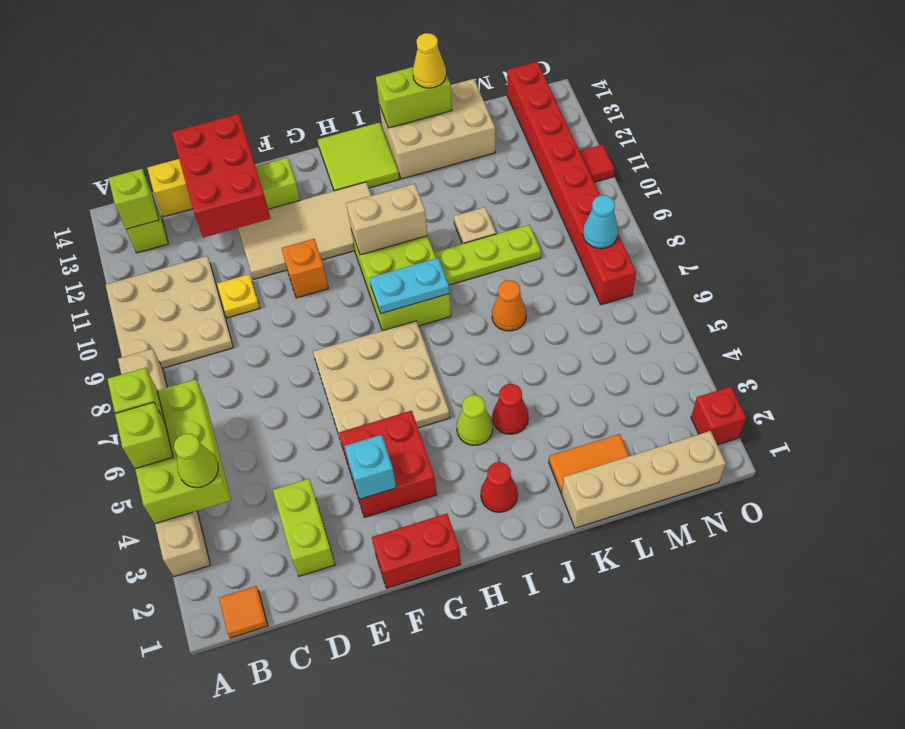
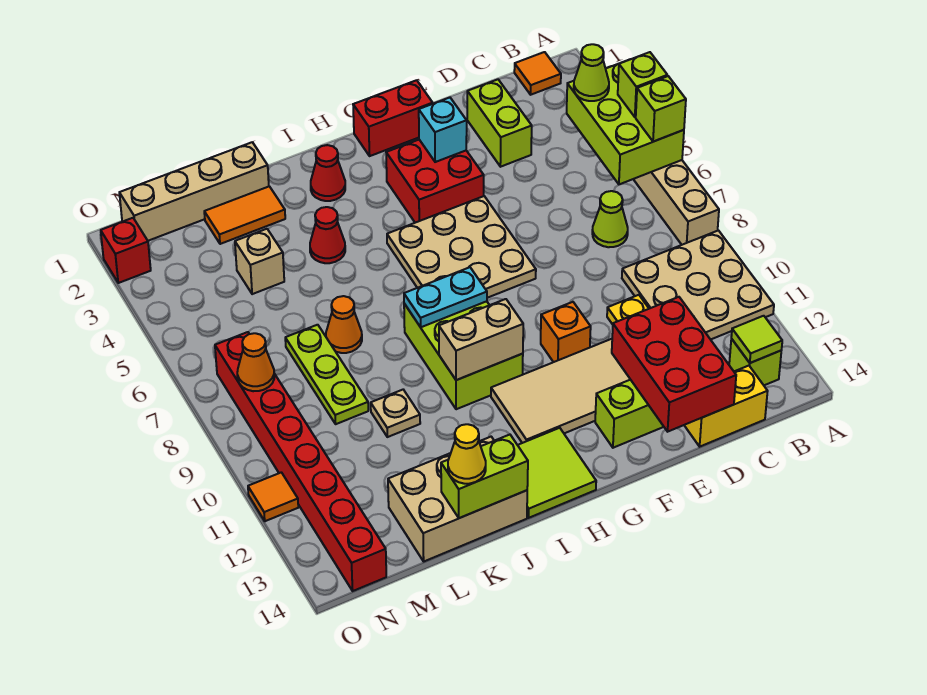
lime 1x1 brick [109,169,159,229] -> lime 1x1 tile [731,316,782,363]
lime 1x1 cone [457,395,493,445] -> lime 1x1 cone moved to [592,191,628,247]
lime 1x3 plate [434,225,541,285] -> lime 1x3 plate turned to [285,325,368,424]
none -> tan 1x1 brick [235,229,284,294]
cyan 1x1 cone [583,195,618,248] -> orange 1x1 cone [237,333,274,391]
red 1x1 tile [580,144,615,182] -> orange 1x1 tile [248,472,298,521]

